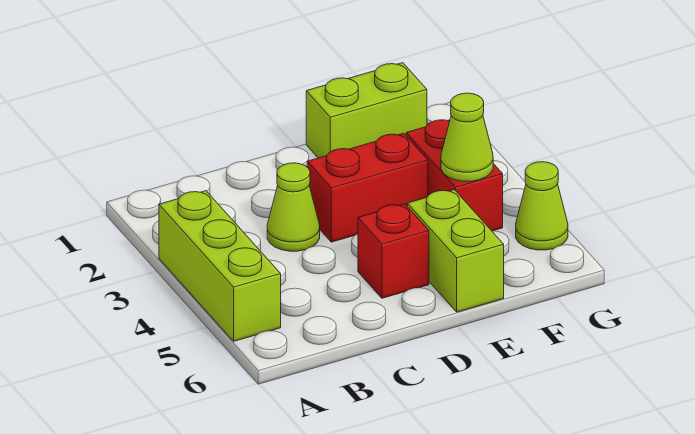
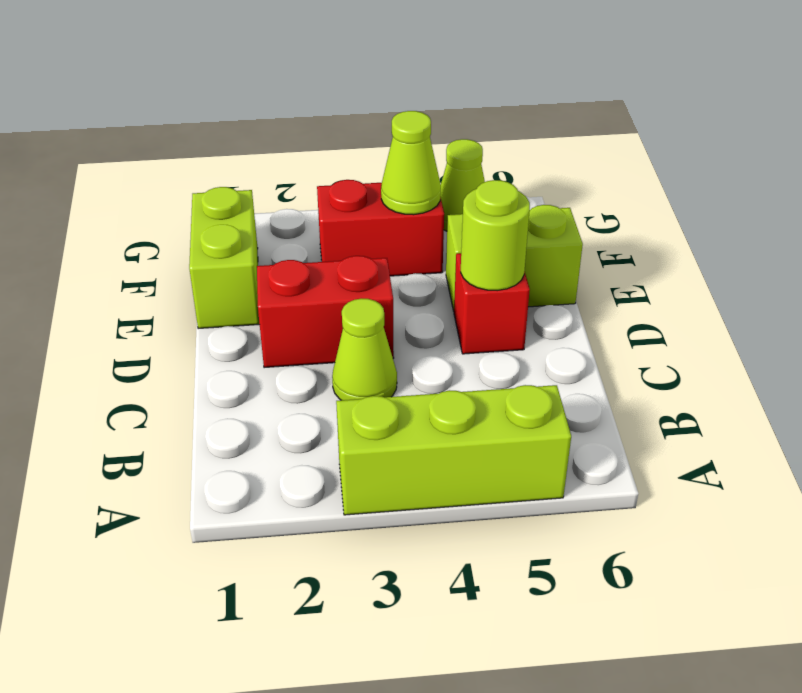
red 1x2 brick [307,133,428,242] -> red 1x2 brick turned to [257,256,394,368]
none -> lime 1x1 round brick [461,180,530,291]

